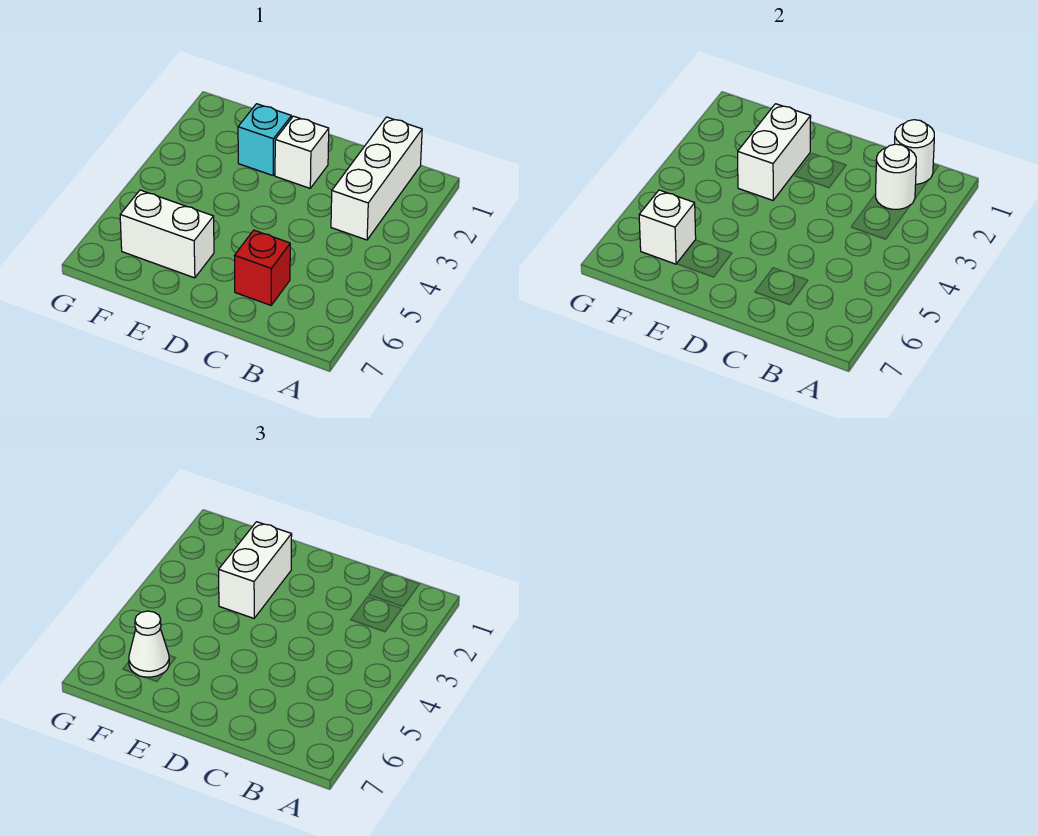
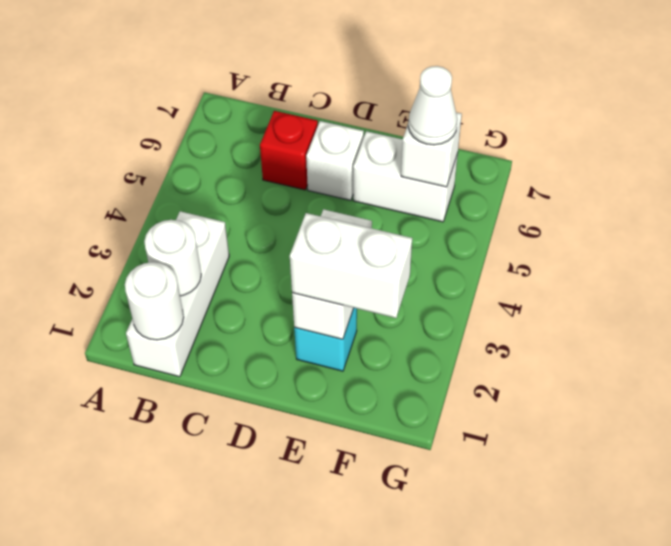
white 1x1 brick [275,116,329,188] -> white 1x1 brick moved to [306,121,364,200]
white 1x2 brick [219,522,292,618] -> white 1x2 brick turned to [290,213,412,318]

